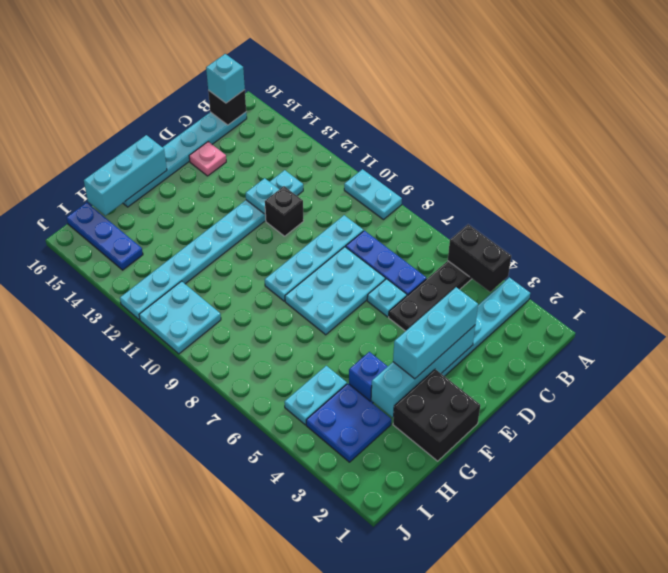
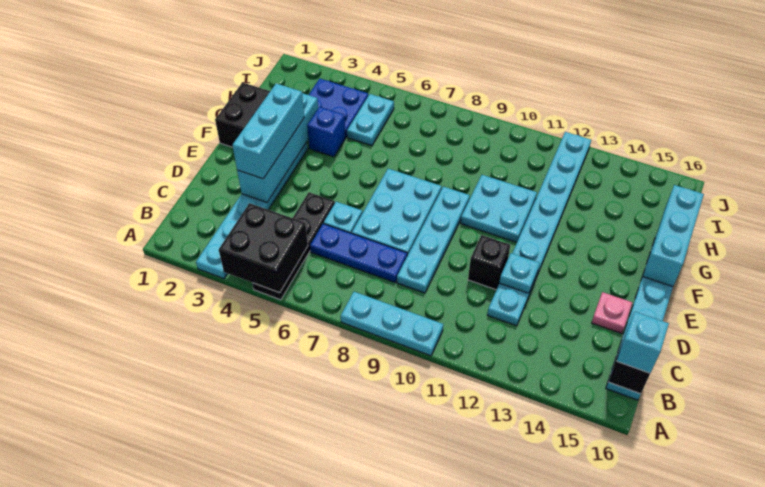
black 1x2 brick [448,224,511,292] -> black 2x2 brick [219,203,308,293]
cyan 1x2 plate [344,169,402,220] -> cyan 1x3 plate [341,292,443,356]
cyan 2x2 plate [139,281,221,354] -> cyan 2x2 plate moved to [461,175,537,242]
blue 1x3 plate [67,203,143,270] -> none

